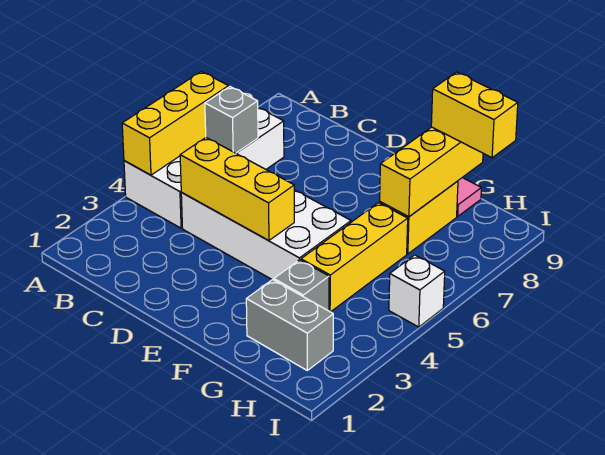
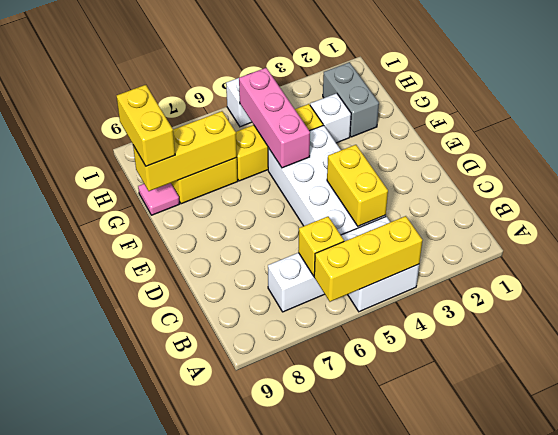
grey 1x1 brick [205,87,258,153] -> yellow 1x1 brick [298,217,344,276]
yellow 1x3 brick [180,138,294,241] -> yellow 1x2 brick [327,145,388,226]
none -> pink 1x3 brick [239,68,310,168]
grey 1x1 brick [274,260,329,311] -> white 1x1 brick [310,93,351,143]

